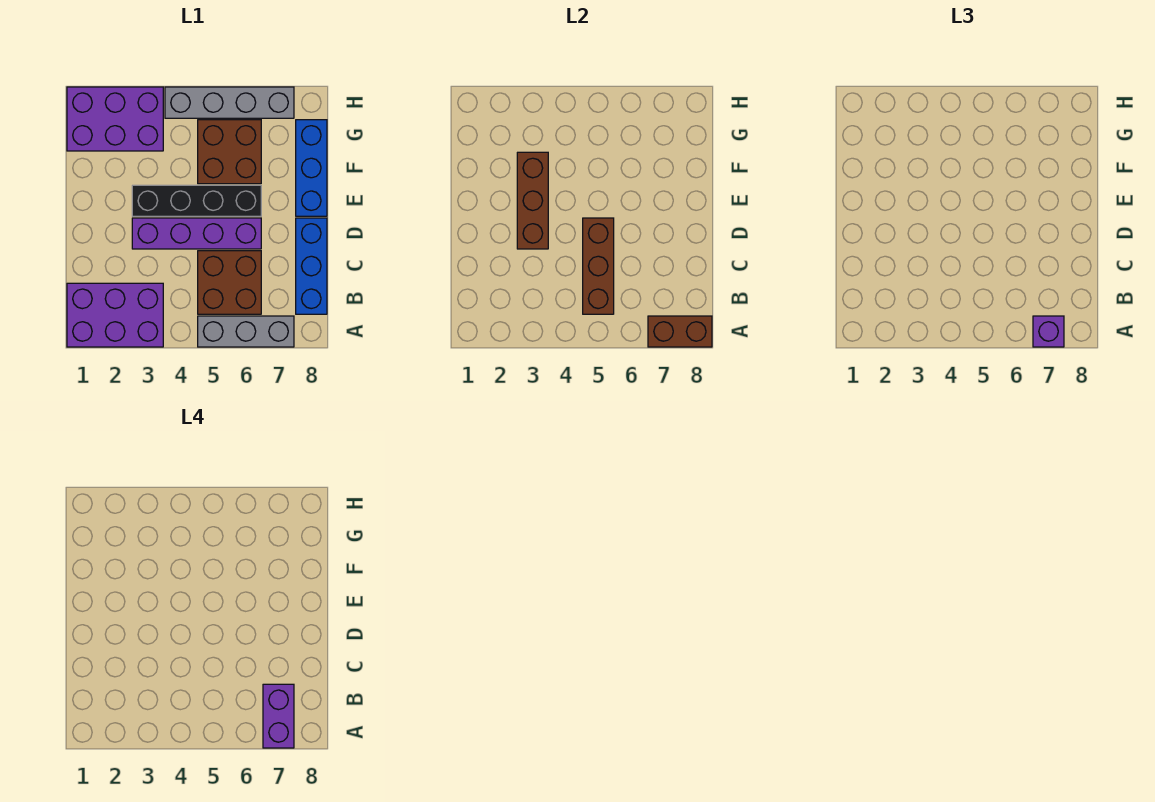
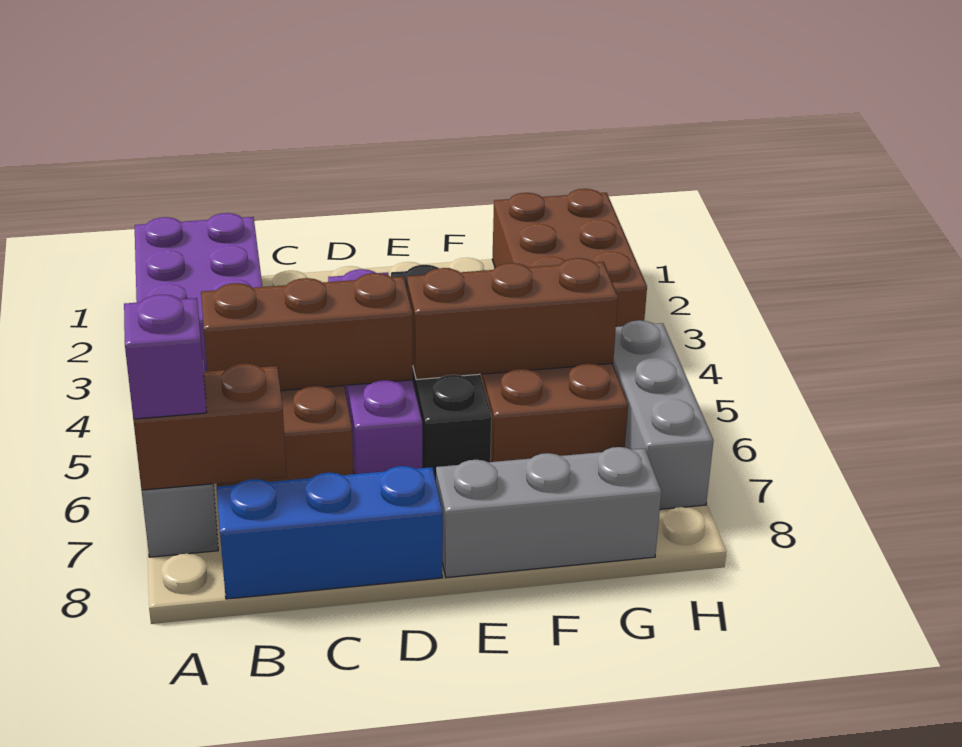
brown 1x2 brick [648,316,712,347] -> brown 1x2 brick turned to [133,363,287,490]
purple 1x2 brick [263,684,294,748] -> none
brown 1x3 brick [517,152,548,249] -> brown 1x3 brick moved to [407,258,618,380]
blue 1x3 brick [296,120,327,216] -> grey 1x3 brick [436,447,661,578]
purple 2x3 brick [67,87,163,151] -> brown 2x3 brick [492,189,647,327]
grey 1x4 brick [165,87,294,118] -> grey 1x3 brick [613,320,714,509]

